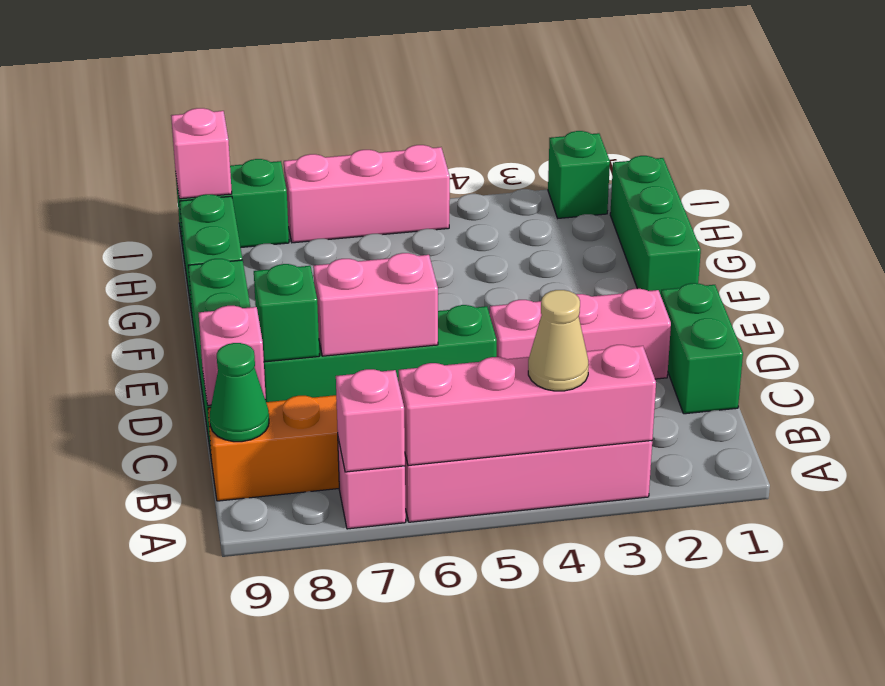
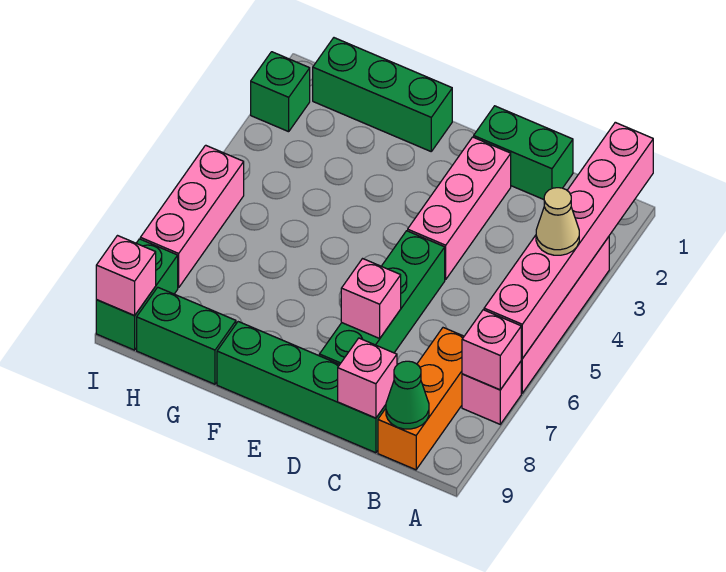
pink 1x4 brick [399,345,656,466] -> pink 1x6 brick [484,122,653,359]
pink 1x2 brick [313,253,438,356] -> pink 1x1 brick [341,259,401,338]
green 1x1 brick [254,264,319,362] -> none

